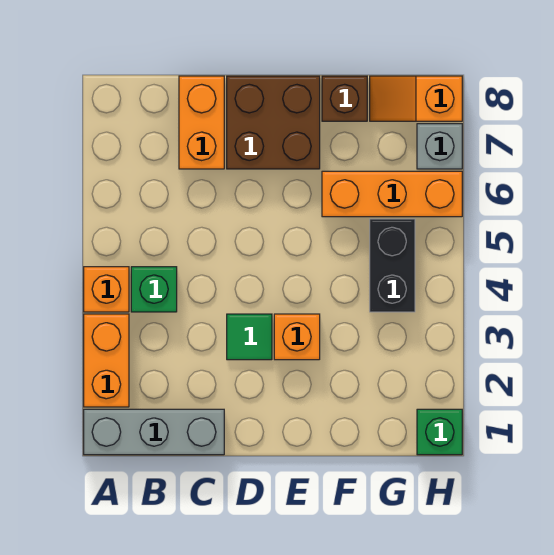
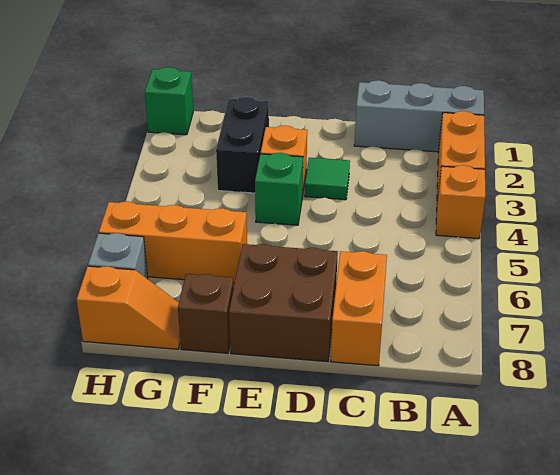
green 1x1 brick [131,267,177,312] -> green 1x1 brick moved to [255,153,303,225]
black 1x2 brick [370,219,415,312] -> black 1x2 brick moved to [216,97,269,193]

